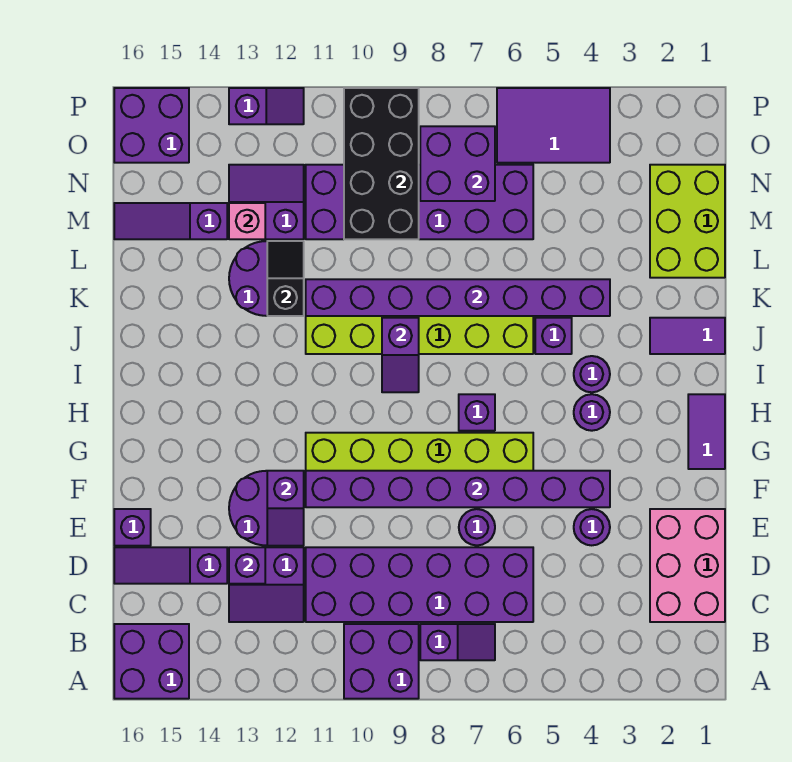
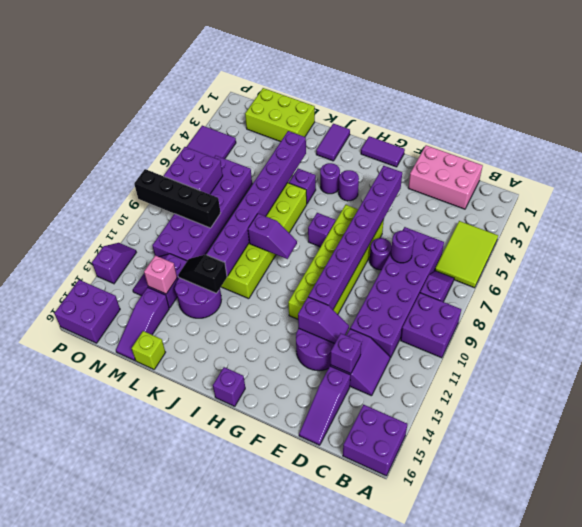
none -> lime 2x3 tile [435,221,498,288]
purple 1x1 round brick [574,509,610,545] -> purple 1x1 round brick moved to [391,230,414,263]
purple 1x1 brick [114,509,151,546] -> purple 1x1 brick moved to [213,367,245,406]
none -> lime 1x1 brick [132,331,166,369]
black 2x4 brick [344,88,419,239] -> black 1x4 brick [134,169,220,228]

